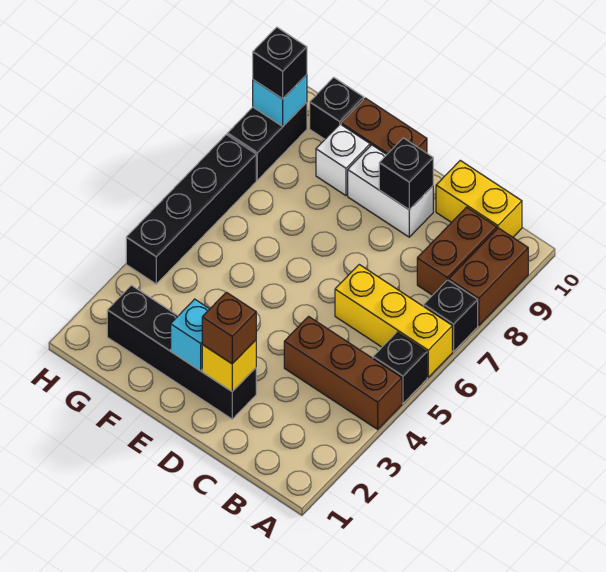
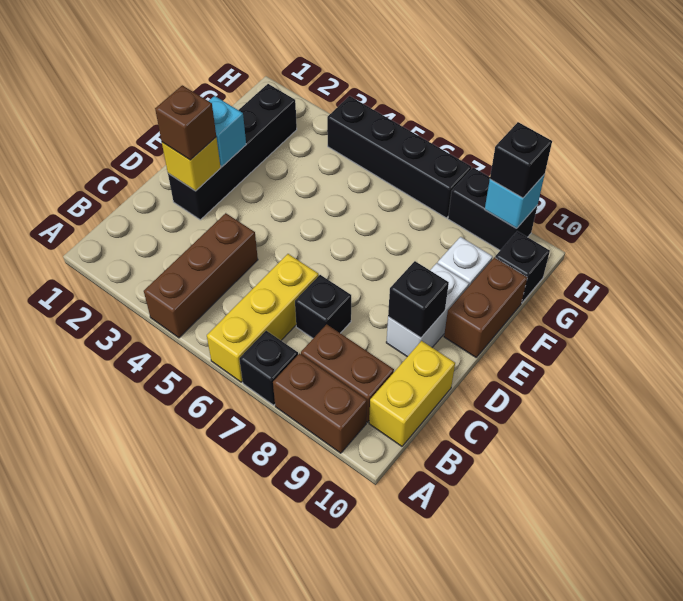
black 1x1 brick [373,332,427,403] -> black 1x1 brick moved to [295,275,351,338]

